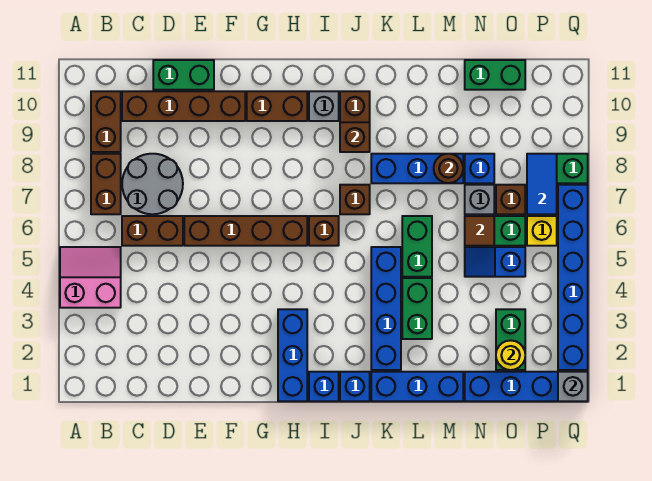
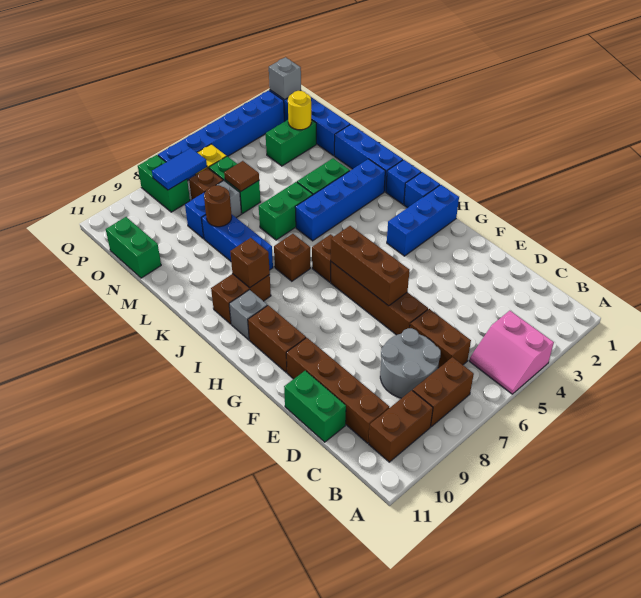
none -> brown 1x3 brick [331,226,409,306]
blue 1x2 slope [465,247,525,277] -> none

